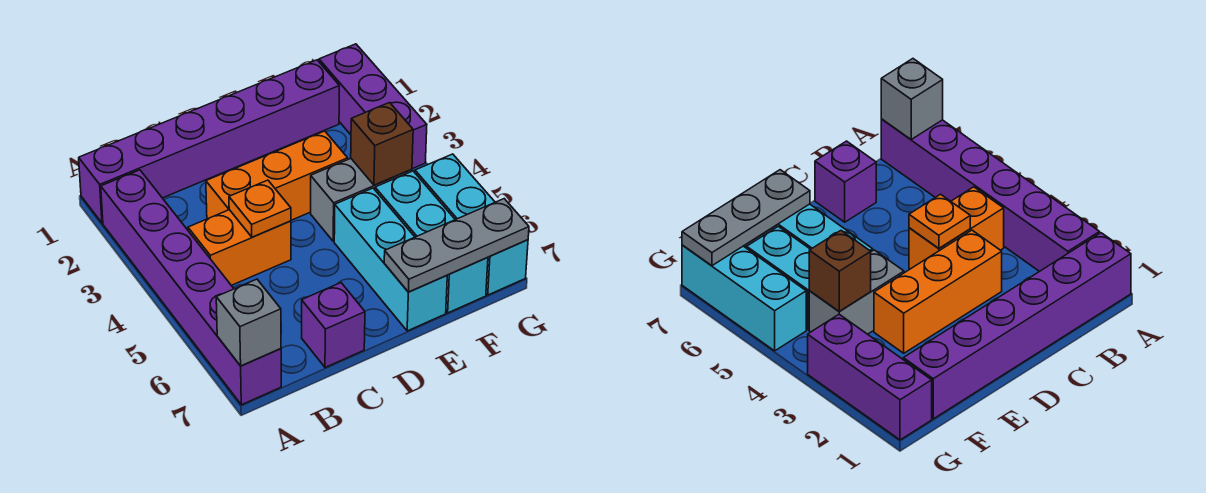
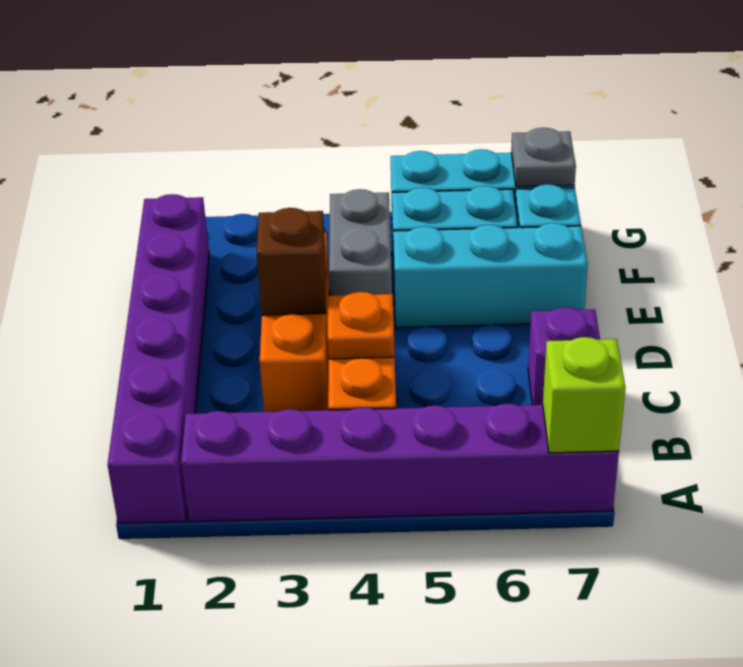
grey 1x1 brick [216,279,281,366] -> lime 1x1 brick [543,337,625,453]
grey 1x3 plate [384,199,529,292] -> grey 1x1 plate [511,128,576,187]
brown 1x1 brick [351,103,413,185] -> brown 1x1 brick moved to [257,208,326,315]
purple 1x3 brick [319,44,427,169] -> none

